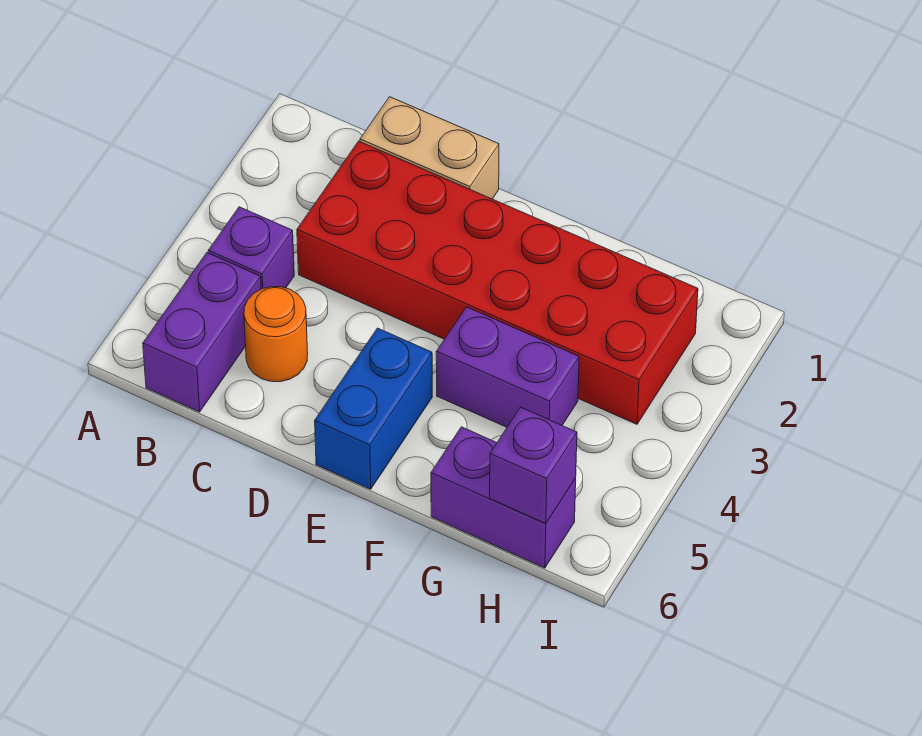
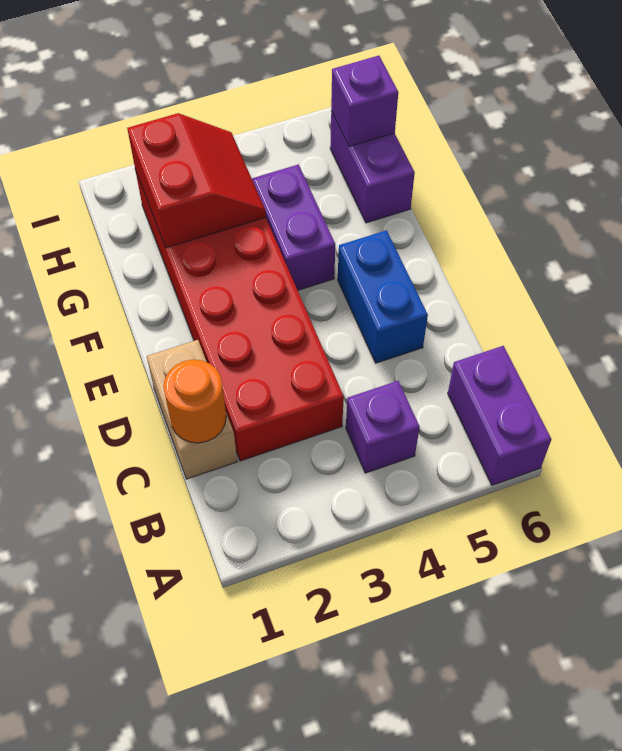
purple 1x2 brick [143,253,261,412] -> purple 1x2 brick turned to [448,346,551,485]
orange 1x1 round brick [244,287,308,382] -> orange 1x1 round brick moved to [164,360,226,443]
blue 1x2 brick [315,328,432,489] -> blue 1x2 brick turned to [338,230,428,363]
none -> red 2x2 slope [127,113,266,248]

